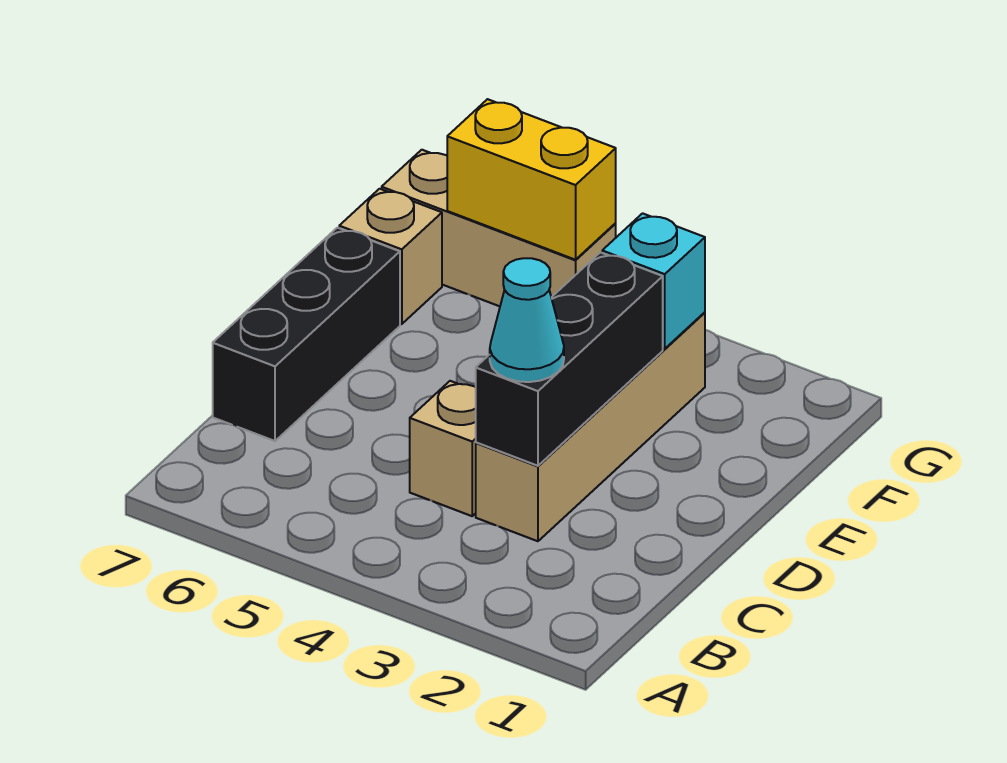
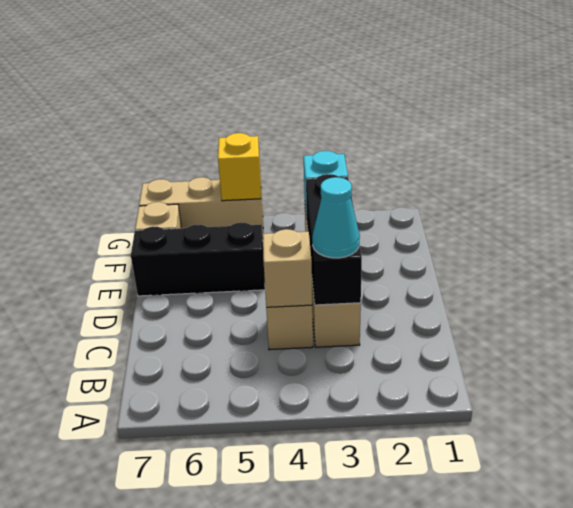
none -> tan 1x1 brick [263,229,312,307]
black 1x3 brick [213,228,400,441] -> black 1x3 brick turned to [131,222,265,296]
yellow 1x2 brick [447,99,616,260] -> yellow 1x1 brick [218,133,261,201]

